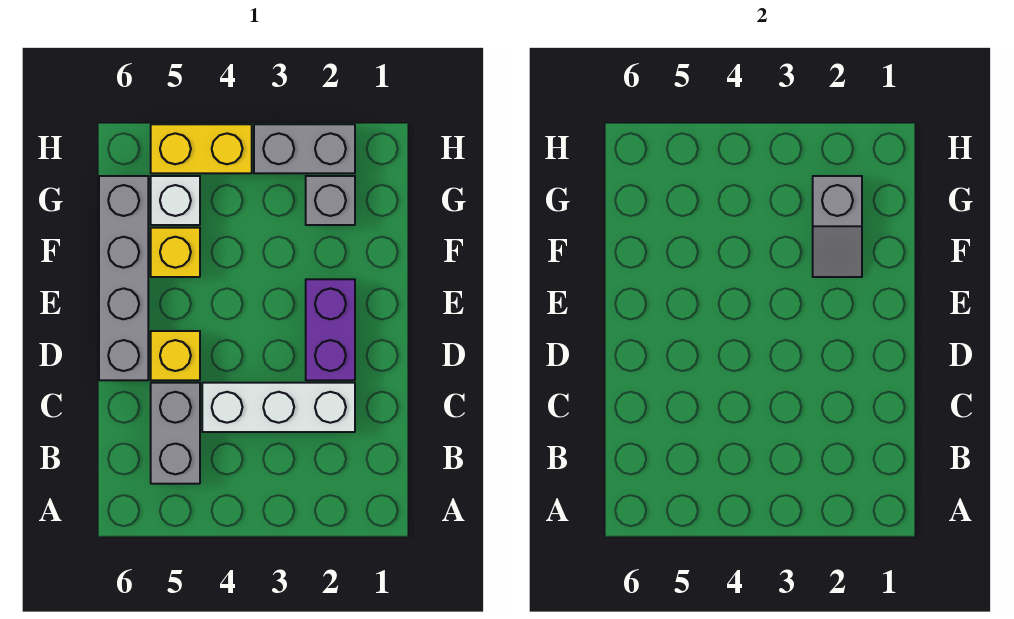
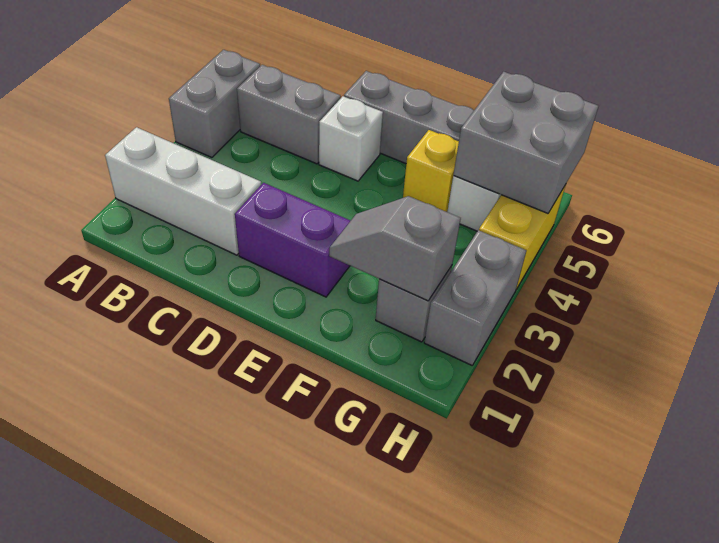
none -> grey 1x2 brick [169,50,260,158]
white 1x3 brick [202,383,355,432] -> white 1x3 brick turned to [105,127,261,255]
yellow 1x1 brick [151,331,200,380] -> white 1x1 brick [319,96,383,181]
none -> grey 2x2 brick [454,72,598,213]

